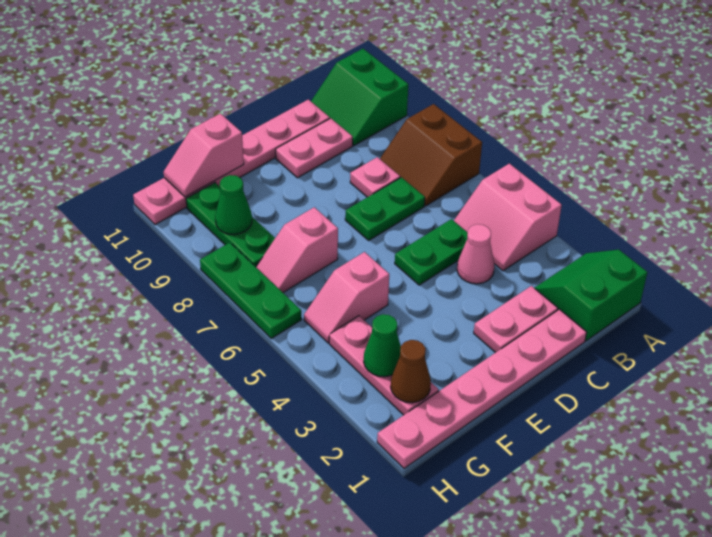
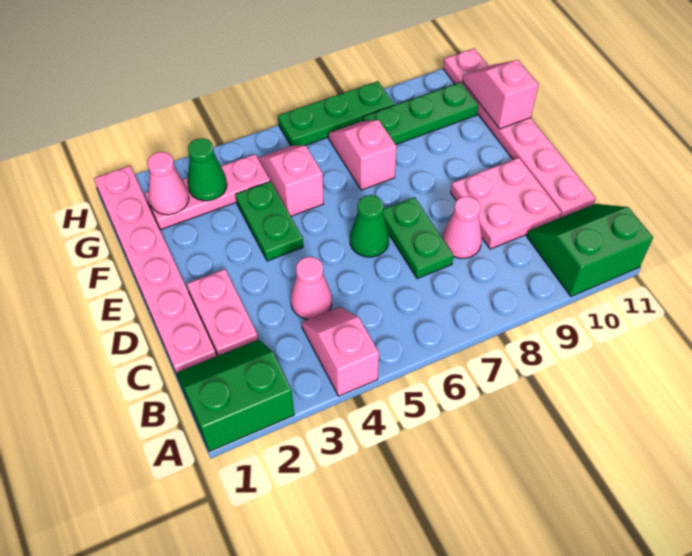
green 2x2 slope [535,250,647,341] -> green 2x2 slope turned to [176,339,294,452]
pink 2x2 slope [454,164,562,271] -> pink 1x2 slope [302,307,379,396]
brown 2x2 slope [380,104,482,206] -> none
green 1x2 plate [395,219,468,285] -> green 1x2 plate moved to [235,181,303,261]
pink 1x1 plate [350,157,400,197] -> pink 1x1 cone [442,196,482,258]
pink 1x2 plate [276,118,353,178] -> pink 2x2 plate [451,158,561,249]
brown 1x1 cone [391,340,431,403] -> pink 1x1 cone [147,152,189,215]
green 1x1 cone [215,175,252,235] -> green 1x1 cone moved to [350,195,389,257]

